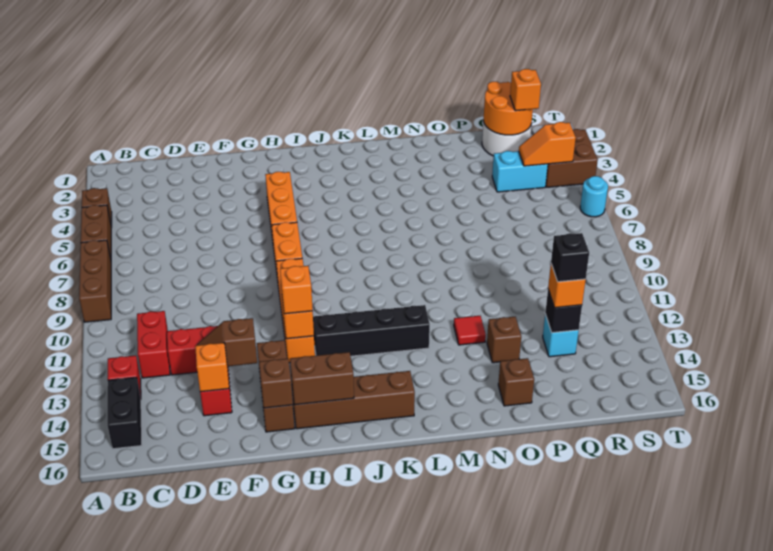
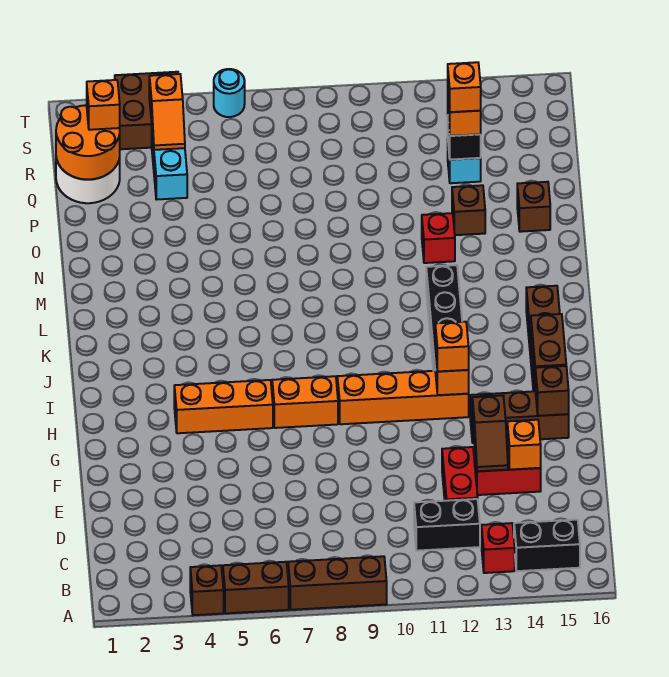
red 1x2 brick [137,311,170,378] -> black 1x2 brick [414,499,480,551]
red 1x1 tile [454,316,486,345] -> red 1x1 brick [422,213,455,263]
black 1x1 brick [551,233,589,282] -> orange 1x1 brick [448,62,481,112]

